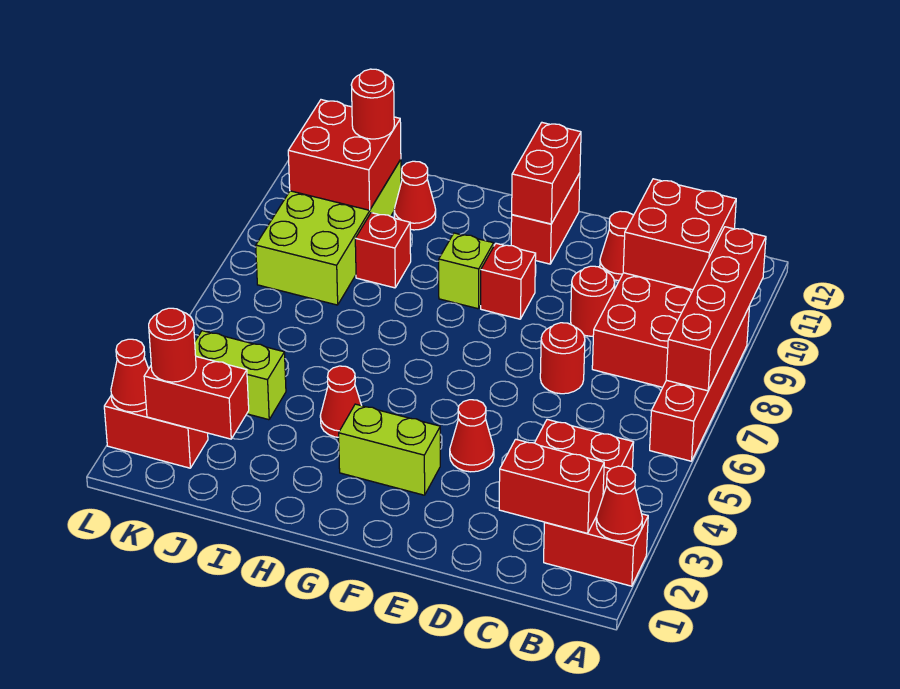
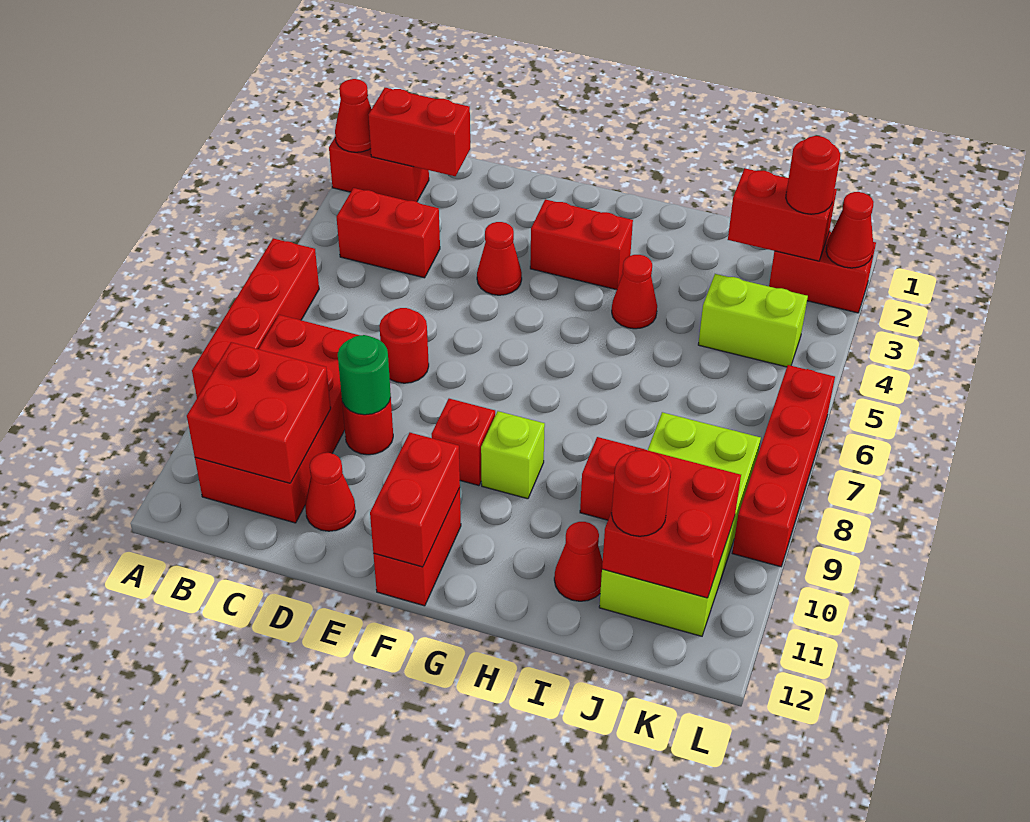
red 1x4 brick [666,227,766,391] -> red 1x4 brick moved to [732,365,835,567]
none -> green 1x1 round brick [338,335,391,415]
lime 1x2 brick [339,404,440,495] -> red 1x2 brick [530,199,633,290]

